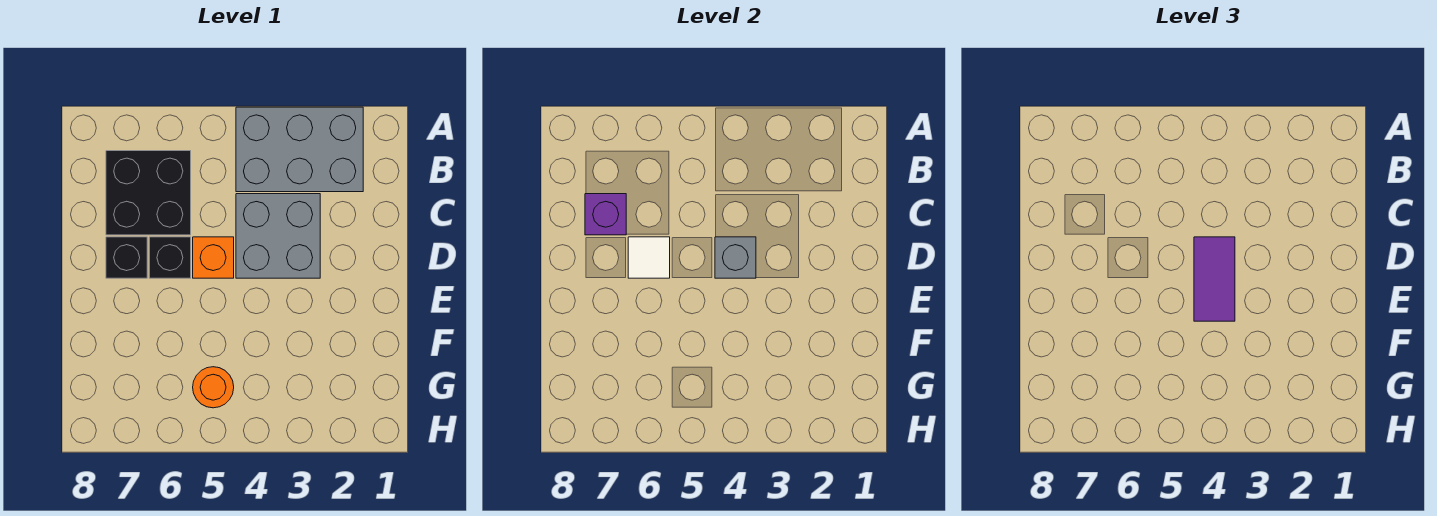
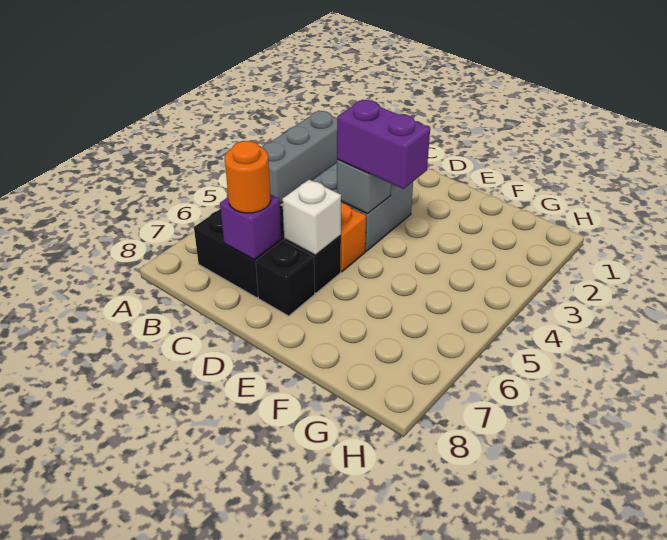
grey 2x3 brick [236,107,363,192] -> grey 1x3 brick [262,111,337,204]
purple 1x2 tile [1194,237,1235,321] -> purple 1x2 brick [337,100,430,189]
white 1x1 tile [628,237,670,278] -> white 1x1 brick [282,180,341,255]
orange 1x1 round brick [193,367,234,408] -> orange 1x1 round brick moved to [225,141,271,213]

